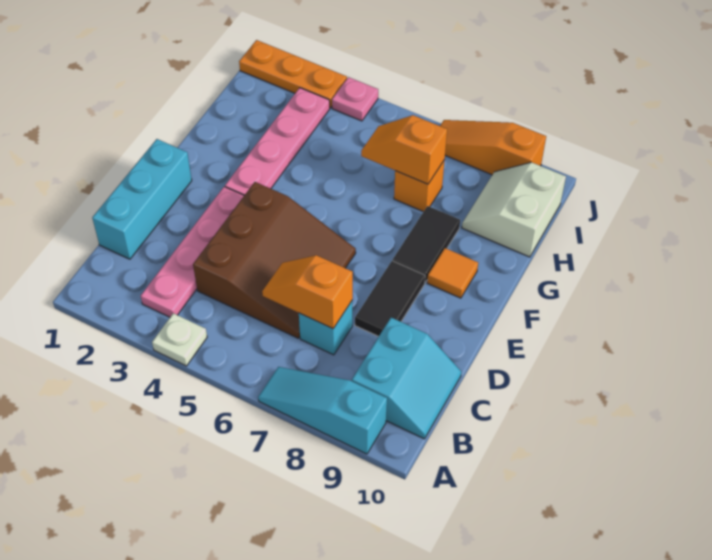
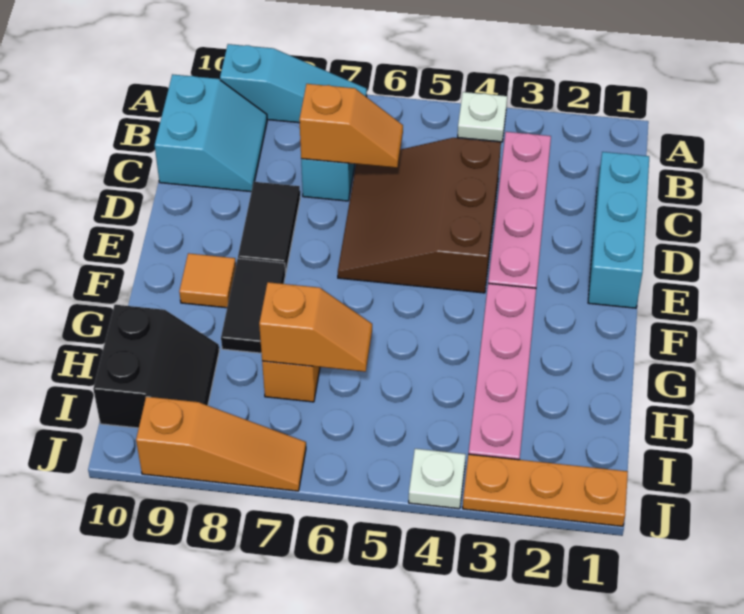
cyan 2x2 slope [352,318,461,439] -> cyan 2x2 slope turned to [155,74,267,192]
white 2x2 slope [462,162,566,257] -> black 2x2 slope [93,305,219,428]
pink 1x1 plate [332,77,378,121] -> white 1x1 plate [409,449,466,509]

